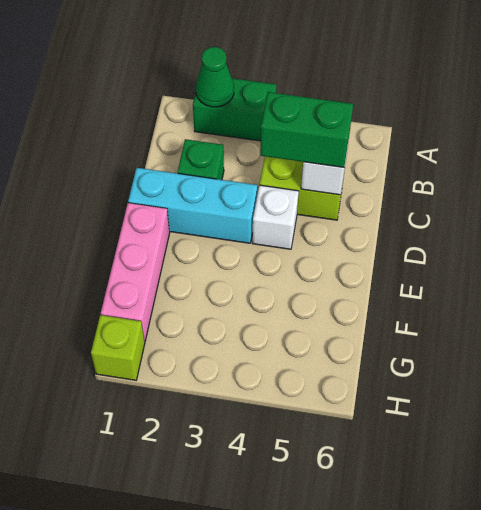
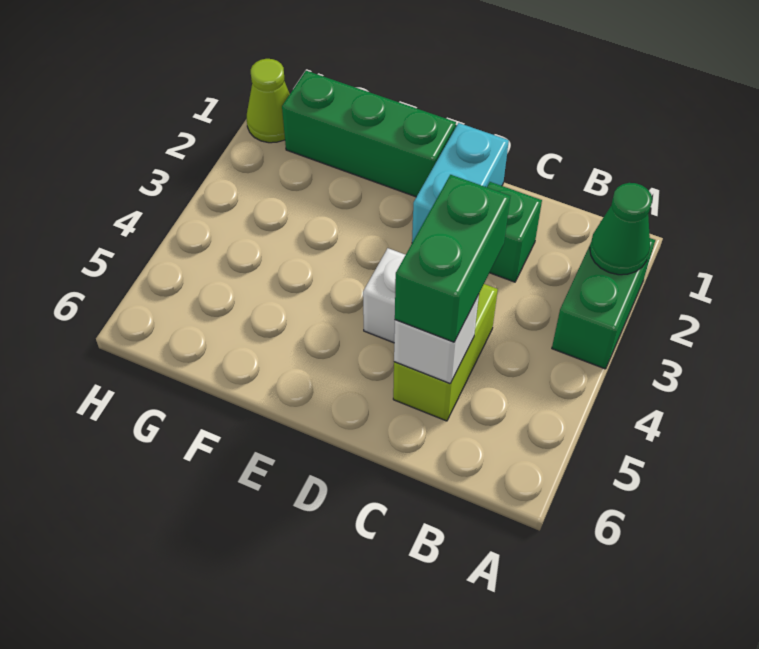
cyan 1x3 brick [128,168,257,243] -> cyan 1x2 brick [412,123,509,243]
pink 1x3 brick [101,203,170,341] -> green 1x3 brick [282,71,456,197]
lime 1x1 brick [91,315,145,380] -> lime 1x1 cone [247,59,290,143]

